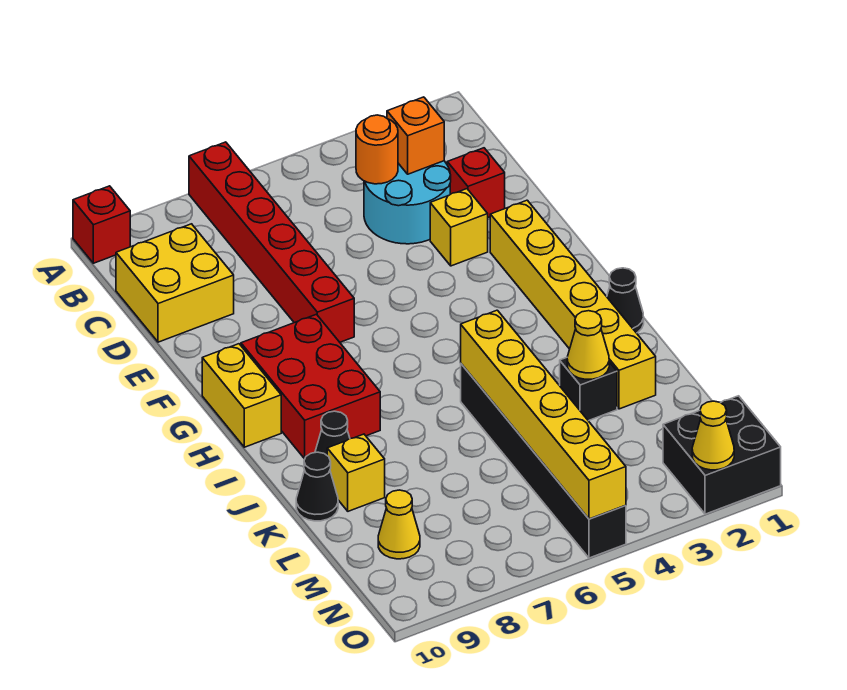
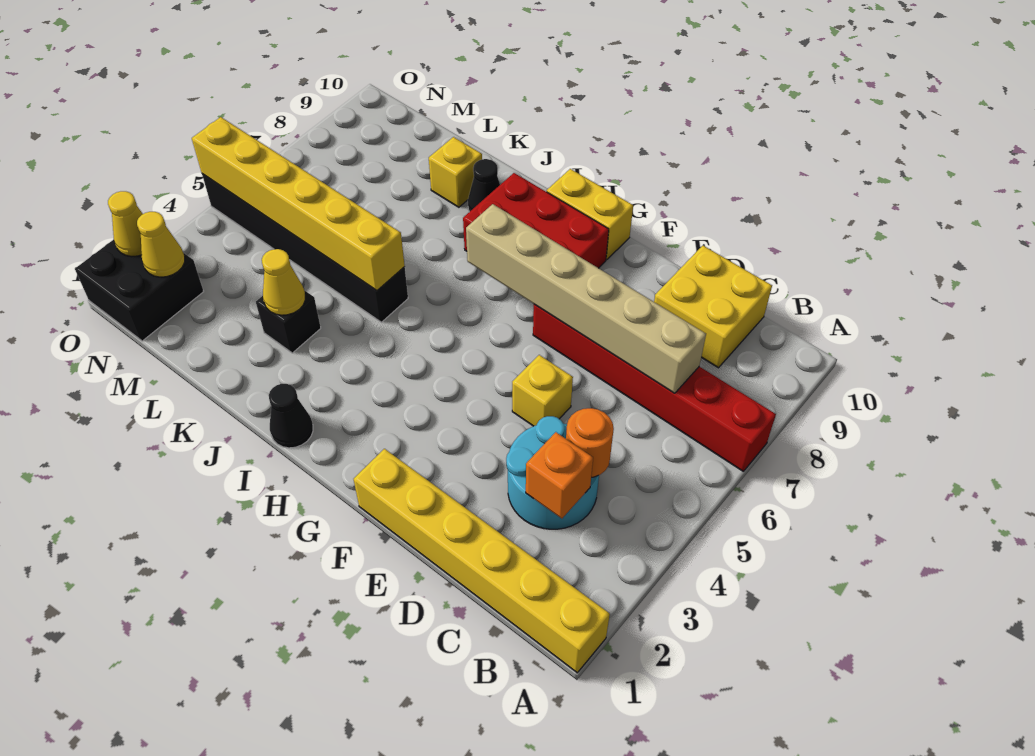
red 1x1 brick [73,186,130,263] -> none
none -> tan 1x6 brick [466,204,706,393]
red 1x1 brick [447,148,505,217] -> none
yellow 1x1 brick [430,189,488,266] -> yellow 1x1 brick moved to [512,355,573,426]
yellow 1x6 brick [490,200,656,409] -> yellow 1x6 brick moved to [354,449,610,673]
black 1x1 cone [296,452,338,521] -> none
yellow 1x1 cone [378,490,420,559] -> yellow 1x1 cone moved to [137,212,185,277]

